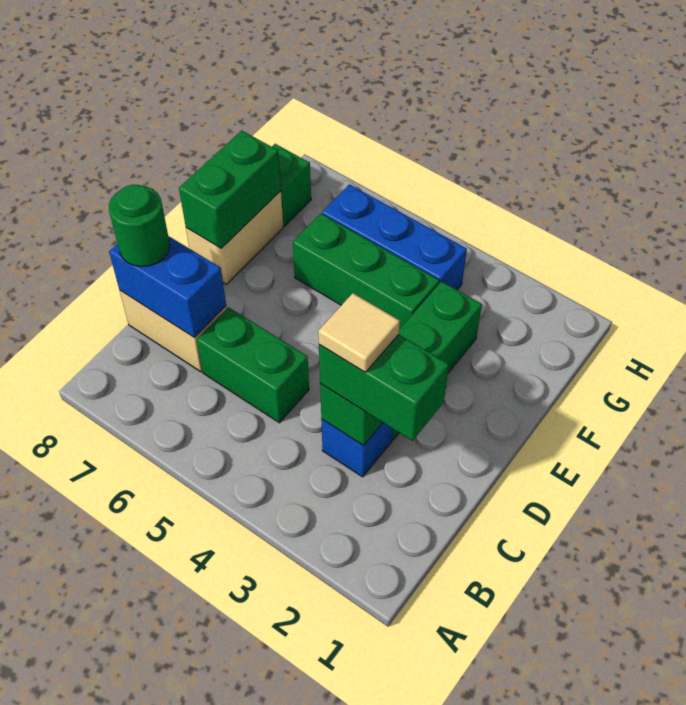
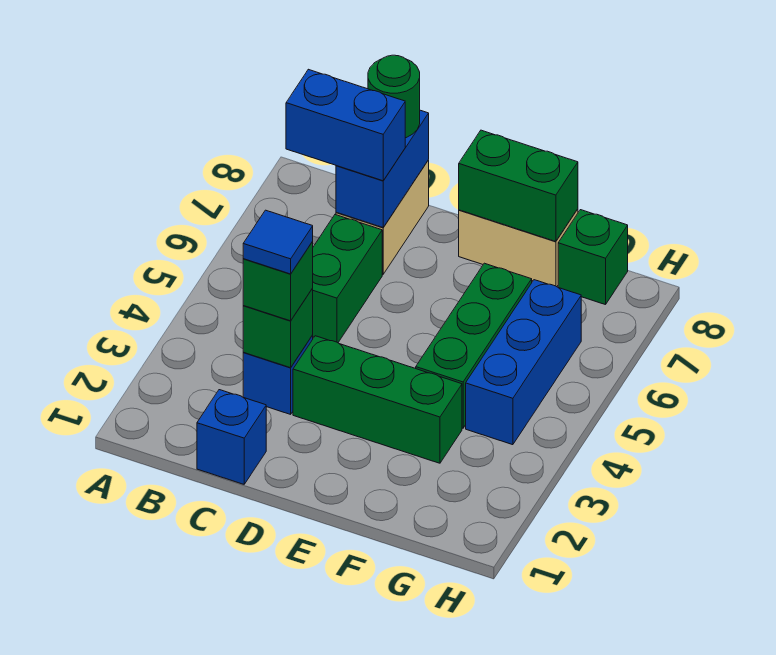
none -> blue 1x2 brick [286,69,405,181]
none -> blue 1x1 brick [197,390,266,484]
green 1x2 brick [319,335,449,441] -> green 1x1 brick [243,242,313,321]
tan 1x1 tile [318,293,400,372] -> blue 1x1 tile [243,210,313,274]

